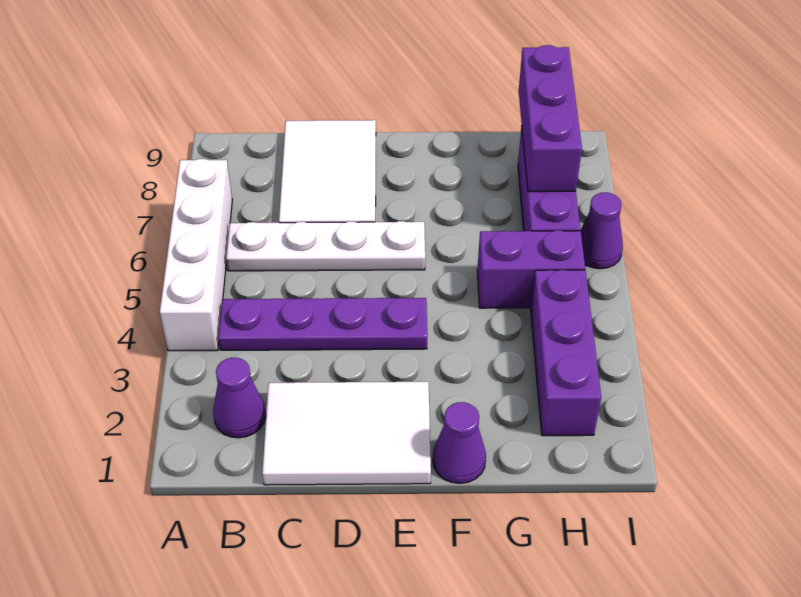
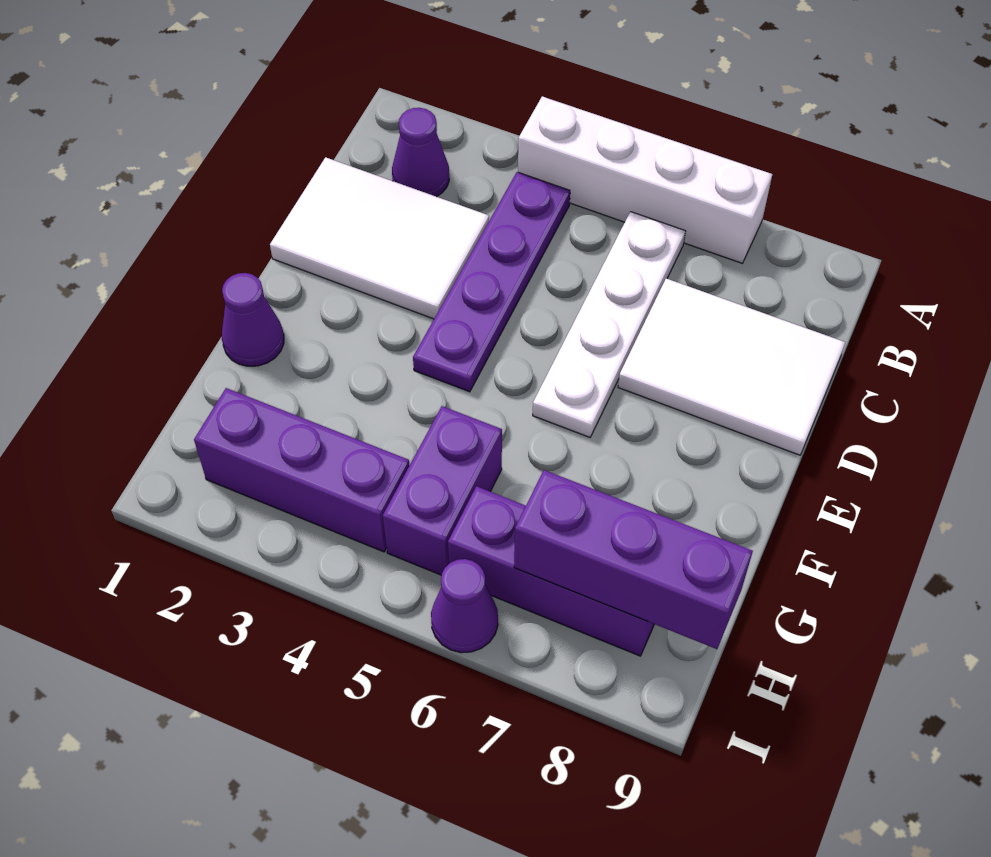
white 2x3 tile [262,382,431,485] -> white 2x3 tile turned to [270,157,489,319]

